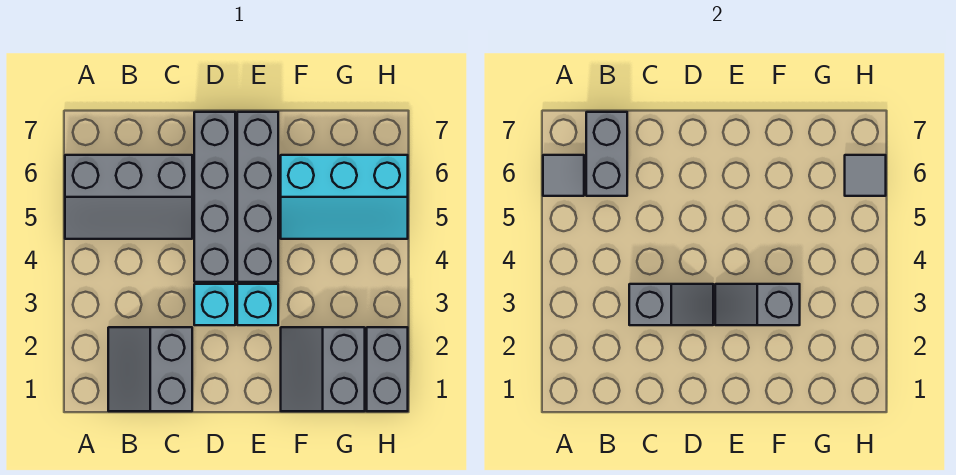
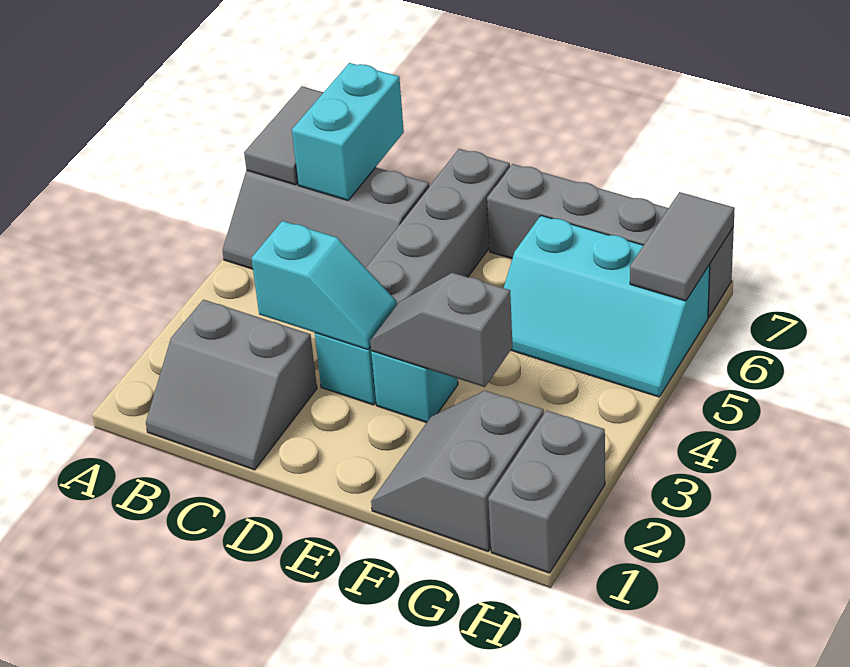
grey 1x1 tile [543,155,584,196] -> grey 1x2 tile [244,86,324,185]
grey 2x2 slope [108,327,192,411] -> grey 2x2 slope turned to [146,300,317,470]
grey 1x2 brick [586,112,627,196] -> cyan 1x2 brick [292,63,404,200]
grey 1x2 slope [629,284,713,325] -> cyan 1x2 slope [251,221,397,349]
grey 1x4 brick [237,112,278,282] -> grey 1x4 brick turned to [487,164,734,317]
grey 1x1 tile [845,155,886,196] -> grey 1x2 tile [630,192,735,301]

